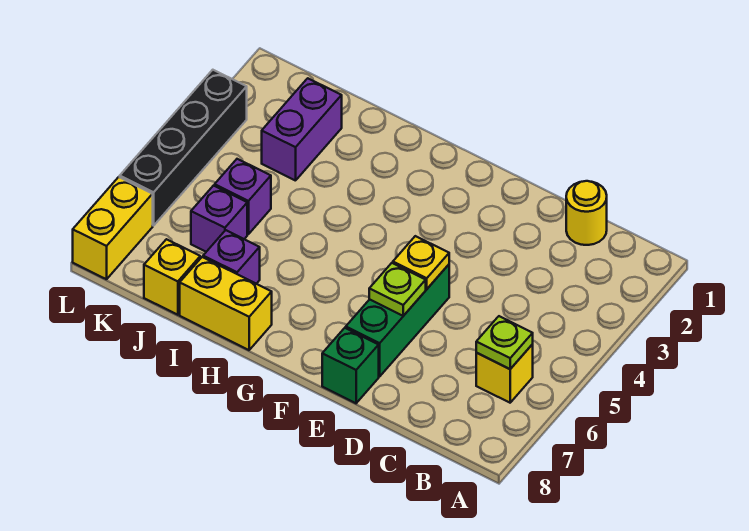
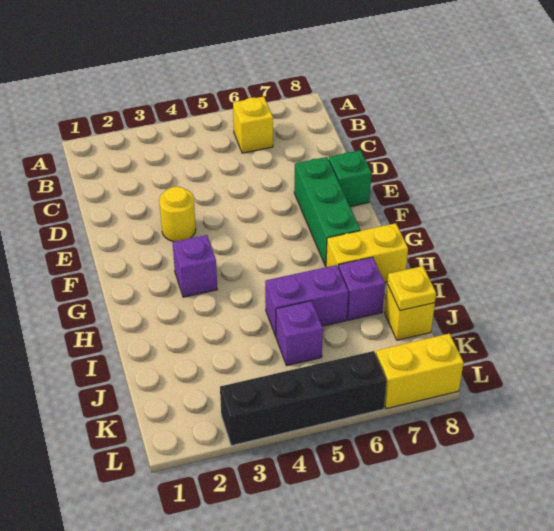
lime 1x1 plate [476,316,533,369] -> none
yellow 1x1 round brick [566,181,607,245] -> yellow 1x1 round brick moved to [159,187,196,242]
green 1x3 brick [346,265,449,376] -> green 1x3 brick turned to [294,157,360,266]
yellow 1x1 plate [393,236,449,289] -> yellow 1x1 plate moved to [387,266,436,311]
lime 1x1 plate [369,263,426,316] -> none
yellow 1x2 brick [180,257,272,350] -> yellow 1x2 brick turned to [326,223,408,282]
purple 1x2 brick [262,78,342,181] -> purple 1x2 brick moved to [265,265,348,336]
purple 1x1 brick [191,186,247,252] -> purple 1x1 brick moved to [172,235,217,297]

